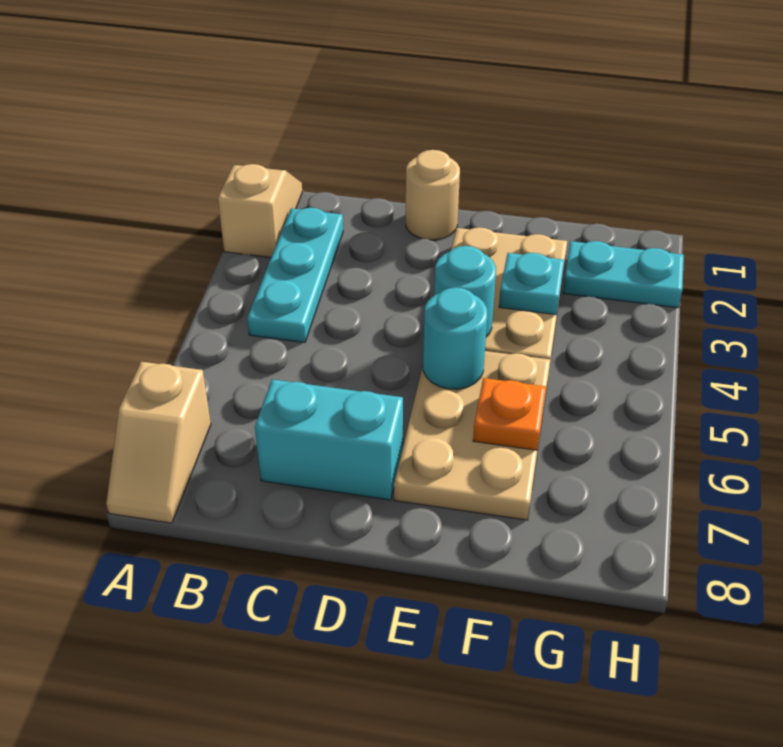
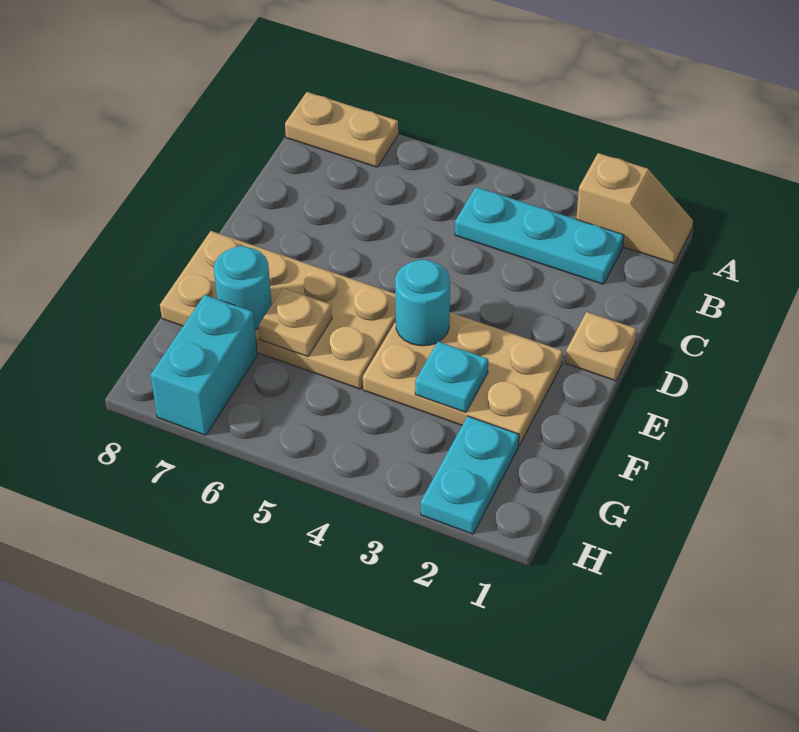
tan 1x2 slope [106,362,211,523] -> tan 1x2 plate [285,92,398,167]
cyan 1x2 brick [255,379,403,500] -> cyan 1x2 brick moved to [151,295,257,435]
tan 1x1 round brick [406,150,460,240] -> tan 1x1 plate [565,312,637,381]
tan 2x3 plate [394,351,550,520] -> tan 2x4 plate [160,231,396,389]
cyan 1x1 round brick [423,287,487,389] -> cyan 1x1 round brick moved to [214,246,272,330]
orange 1x1 plate [473,378,546,450] -> tan 1x1 plate [258,288,332,357]

